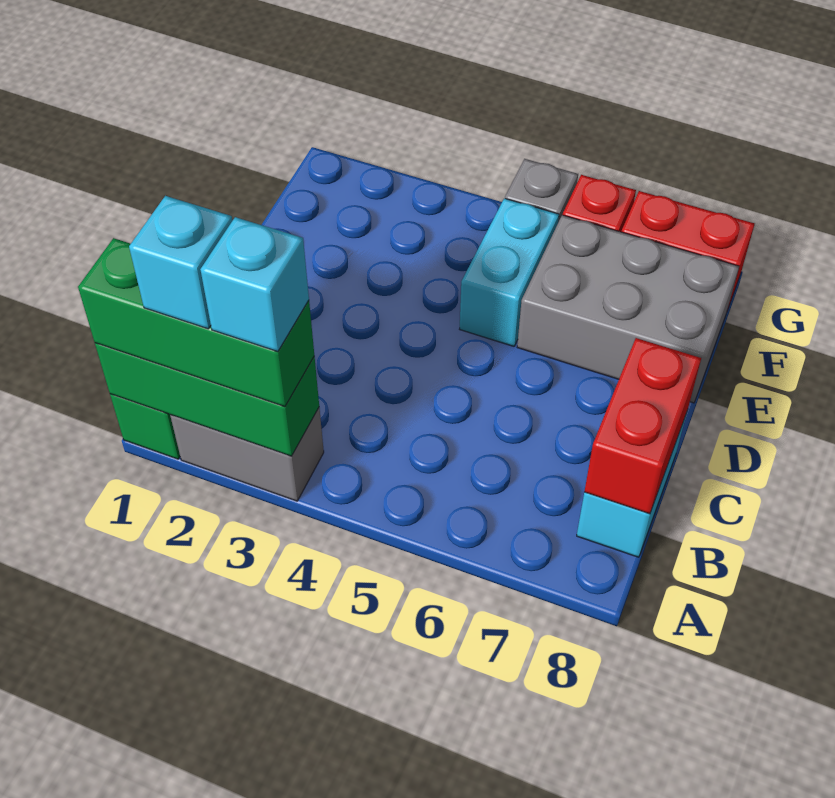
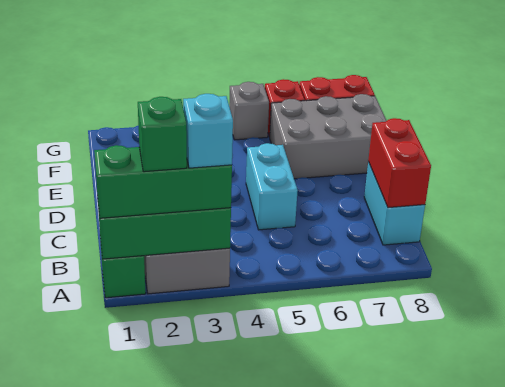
cyan 1x1 brick [129,196,232,329] -> green 1x1 brick [138,97,187,172]
cyan 1x2 brick [460,198,559,346] -> cyan 1x2 brick moved to [246,143,298,230]

